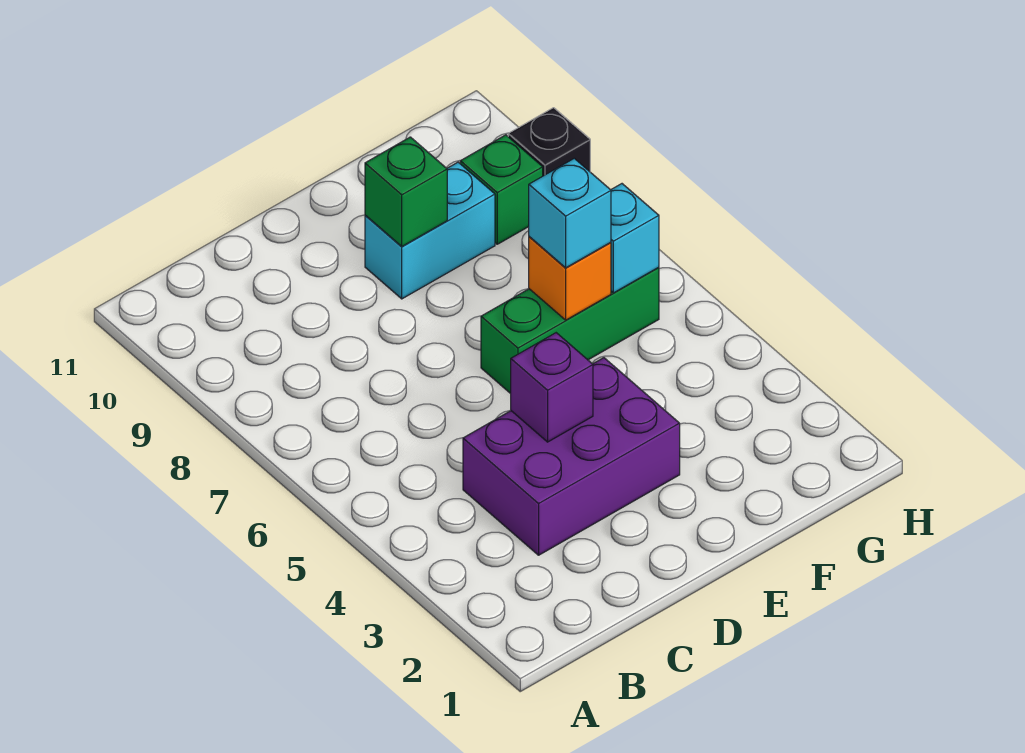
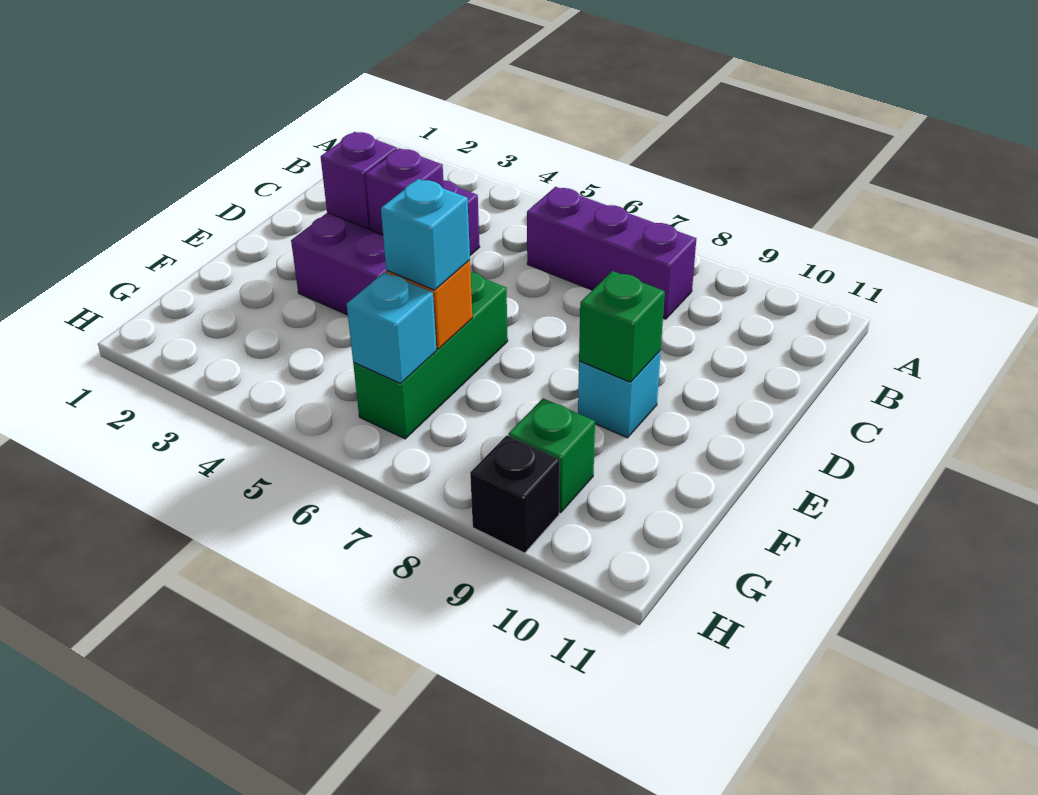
none -> purple 1x3 brick [527,187,696,319]
none -> purple 1x1 brick [321,132,397,229]
cyan 1x2 brick [365,162,495,299] -> cyan 1x1 brick [578,350,661,438]

